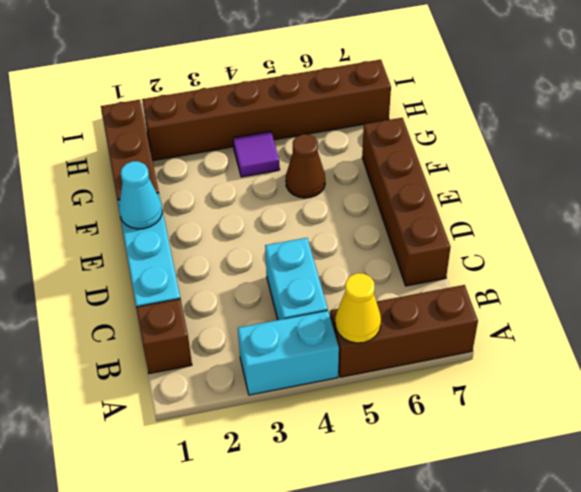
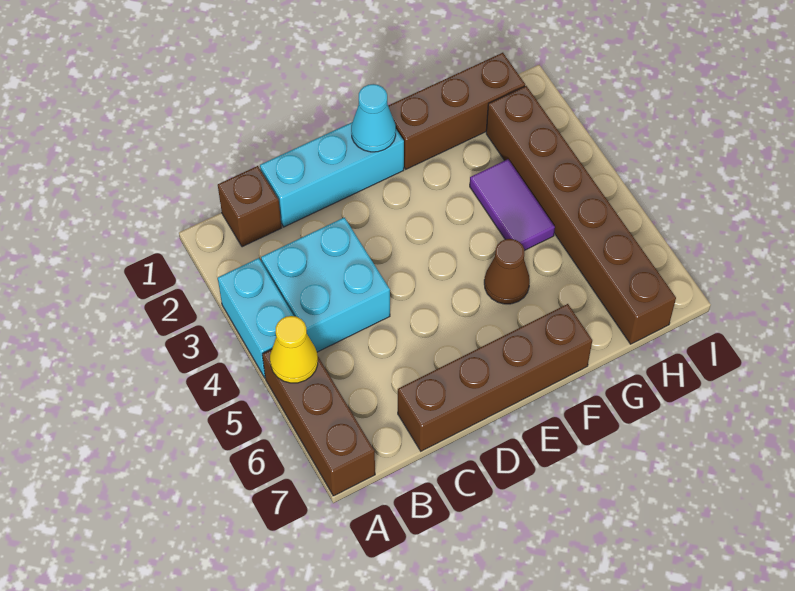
cyan 1x2 brick [265,238,328,320] -> cyan 2x2 brick [261,217,390,352]
purple 1x1 tile [233,131,280,177] -> purple 1x2 tile [470,159,555,251]

